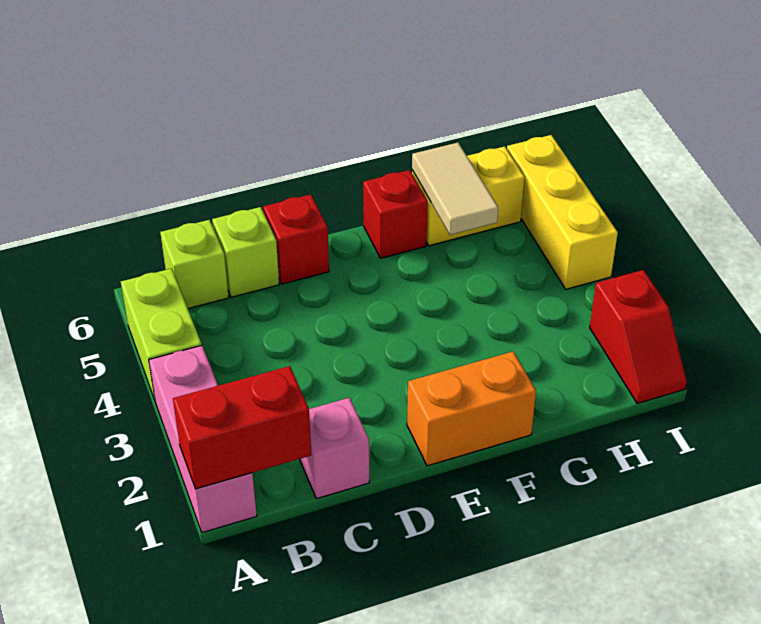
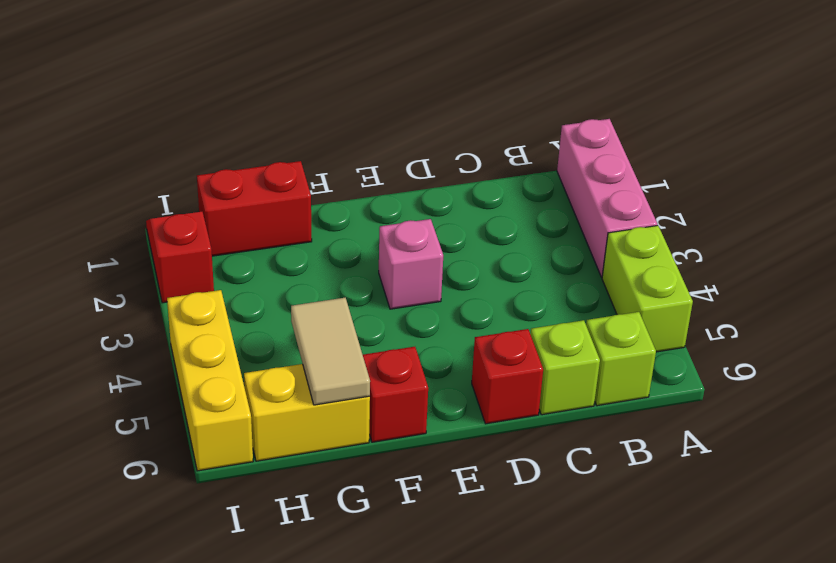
red 1x2 brick [173,366,311,489] -> red 1x2 brick moved to [197,161,312,256]
pink 1x1 brick [300,398,369,499] -> pink 1x1 brick moved to [379,219,443,309]
orange 1x2 brick [407,351,536,466] -> none

